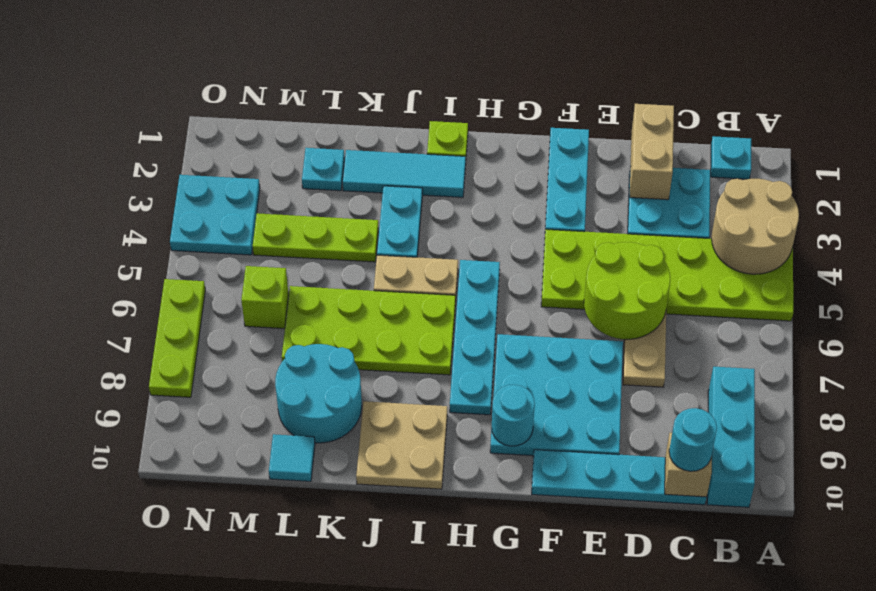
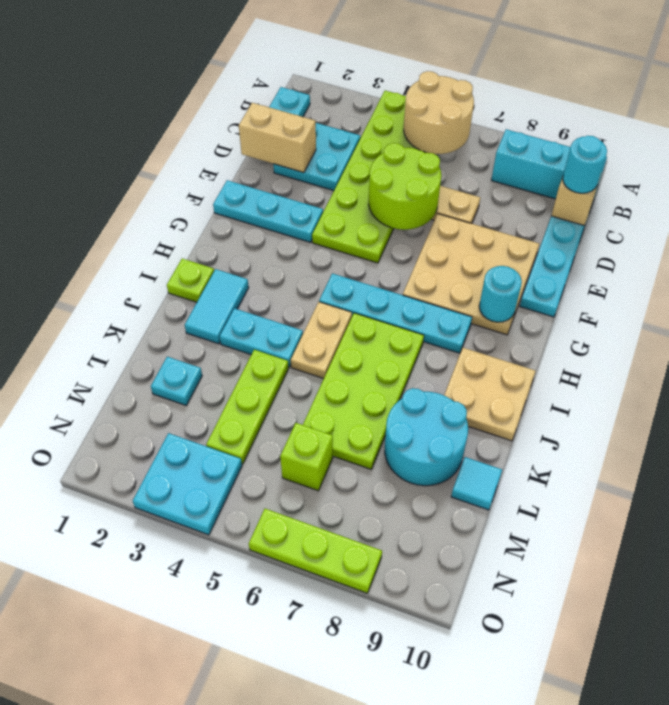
tan 2x2 round brick [712,179,799,274] -> tan 2x2 round brick moved to [404,71,474,154]
cyan 3x3 plate [490,334,623,456] -> tan 3x3 plate [403,214,539,335]
cyan 1x3 tile [343,150,466,197] -> cyan 1x2 tile [185,269,249,344]

